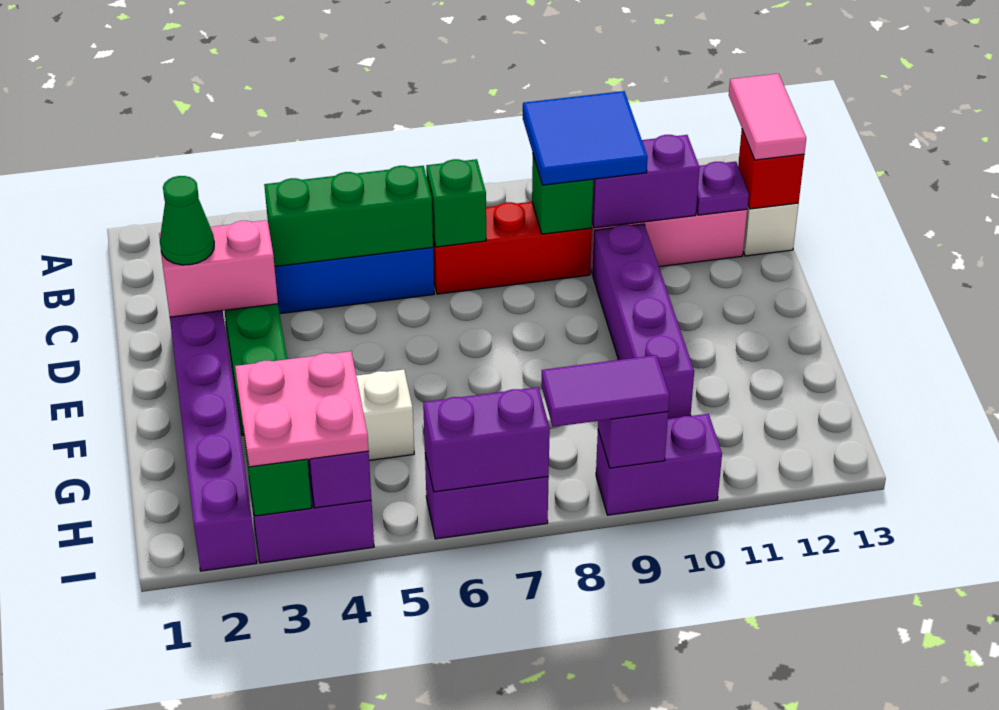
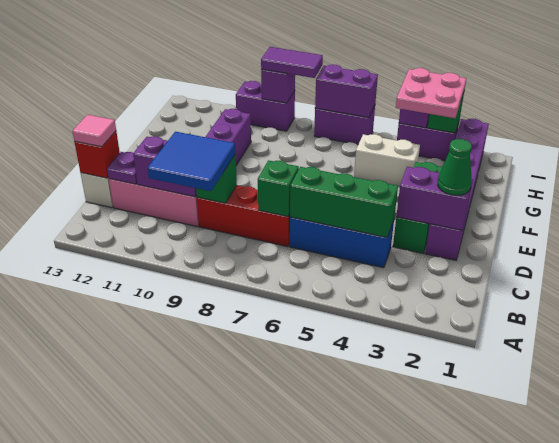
pink 1x2 tile [729,74,806,160] -> pink 1x1 tile [72,115,116,147]
pink 1x2 brick [159,220,278,317] -> purple 1x2 brick [396,167,473,230]

